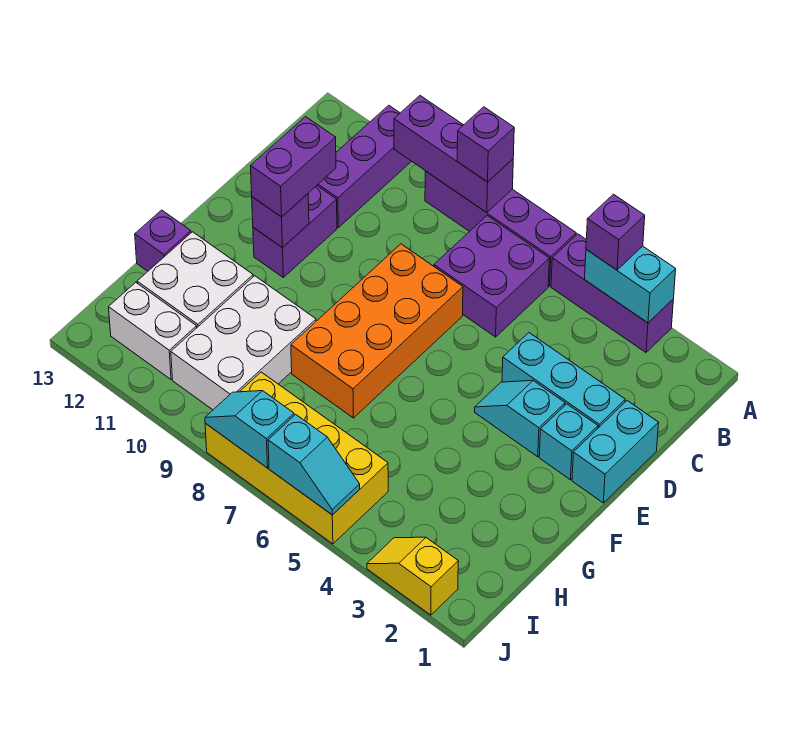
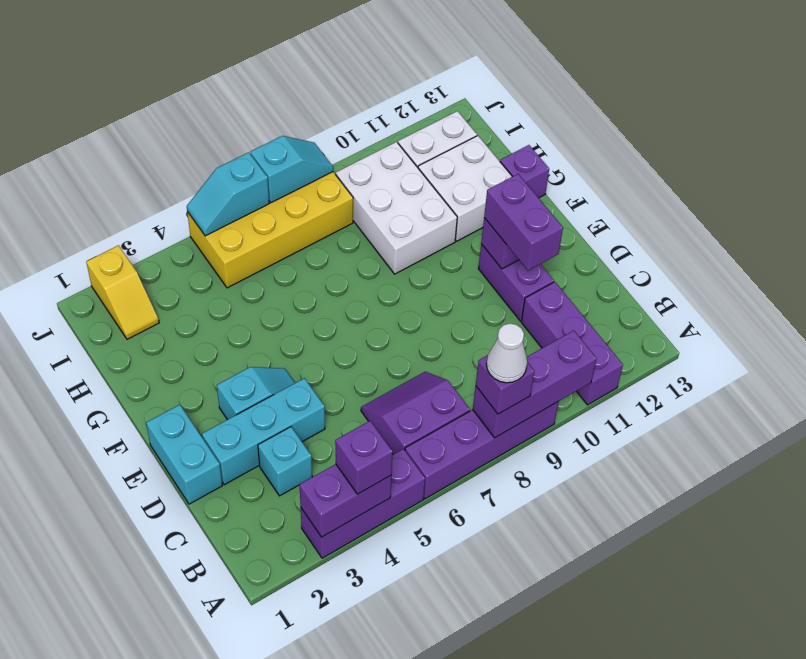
cyan 1x2 brick [585,246,676,323] -> purple 1x2 brick [300,464,391,537]
none -> white 1x1 cone [486,323,527,383]
purple 2x2 brick [434,216,549,337] -> purple 2x2 slope [361,372,470,455]
orange 2x4 brick [291,244,463,418] -> none
cyan 1x1 brick [539,404,598,480] -> cyan 1x1 brick moved to [258,427,312,496]
yellow 1x2 slope [367,537,458,615] -> yellow 1x2 slope turned to [86,245,159,339]

